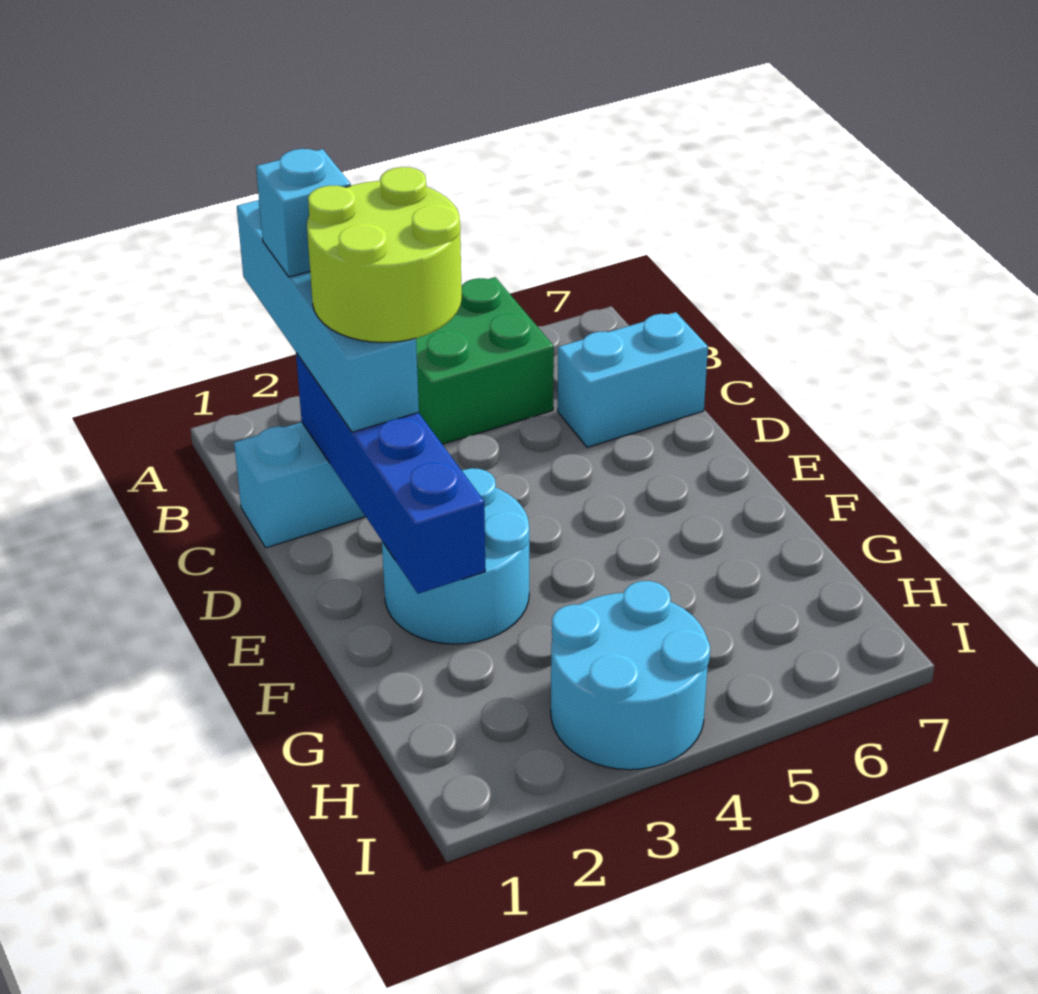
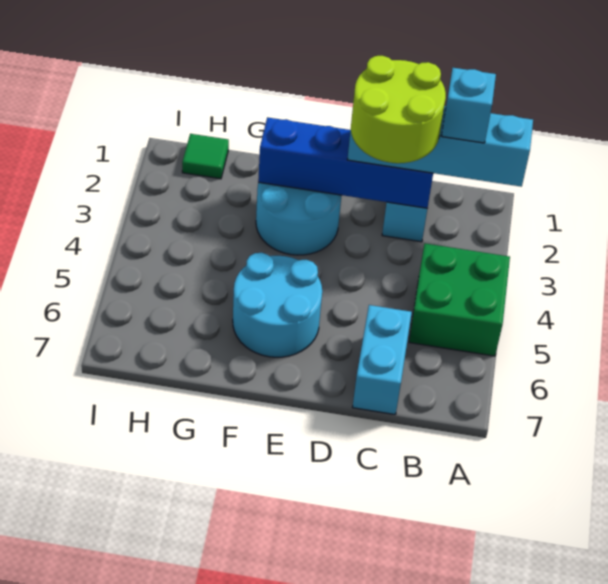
none -> green 1x1 tile [182,134,229,179]
cyan 2x2 round brick [551,581,710,770] -> cyan 2x2 round brick moved to [233,253,322,357]

